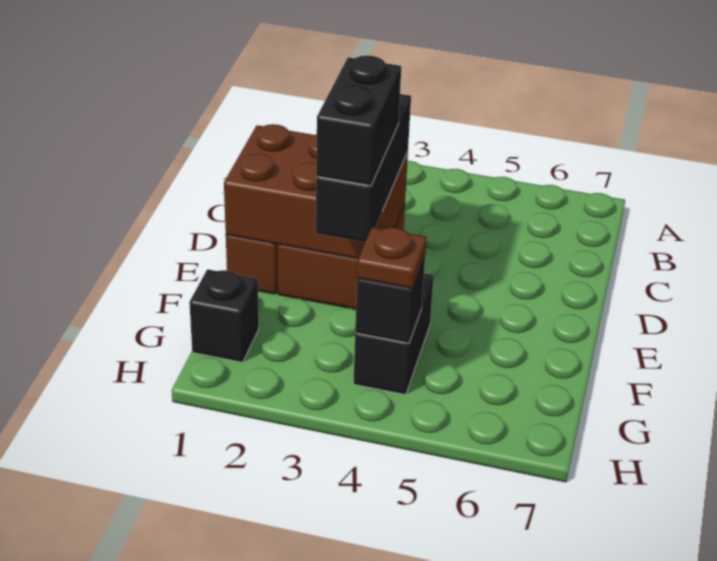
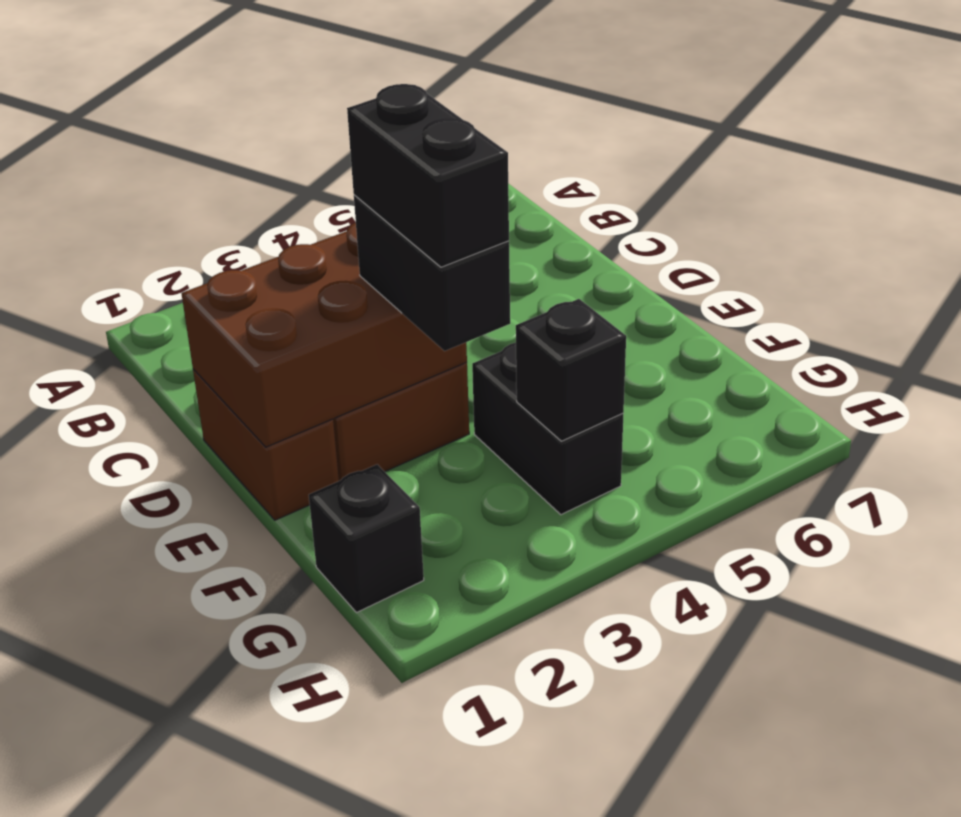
black 1x3 brick [316,94,411,242] -> black 1x2 brick [354,195,510,351]
brown 1x1 plate [357,227,426,289] -> none

